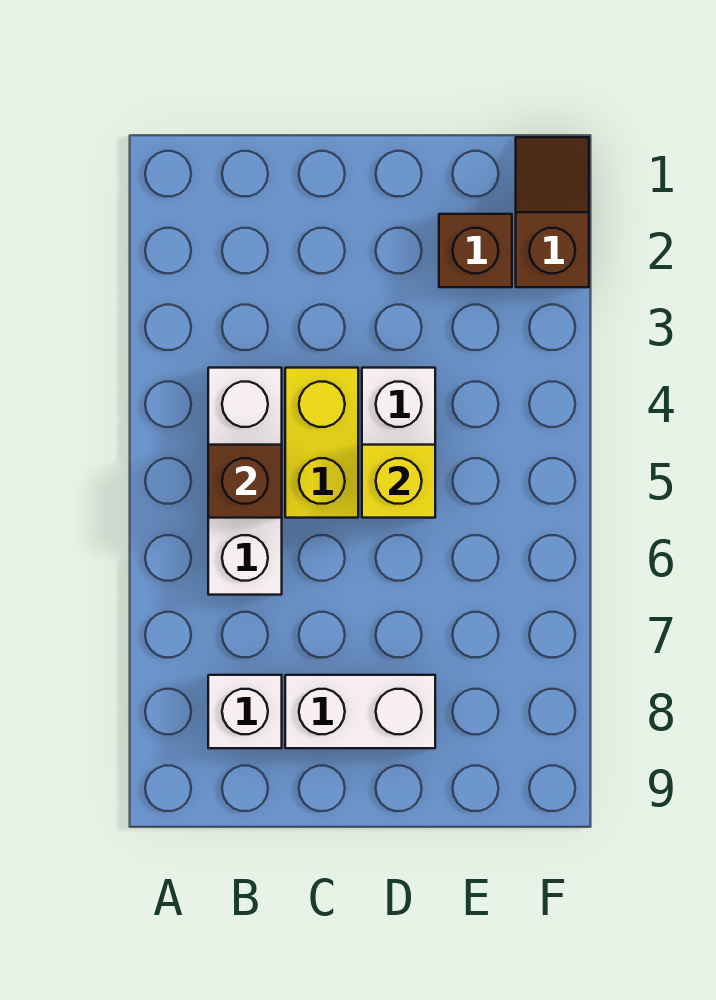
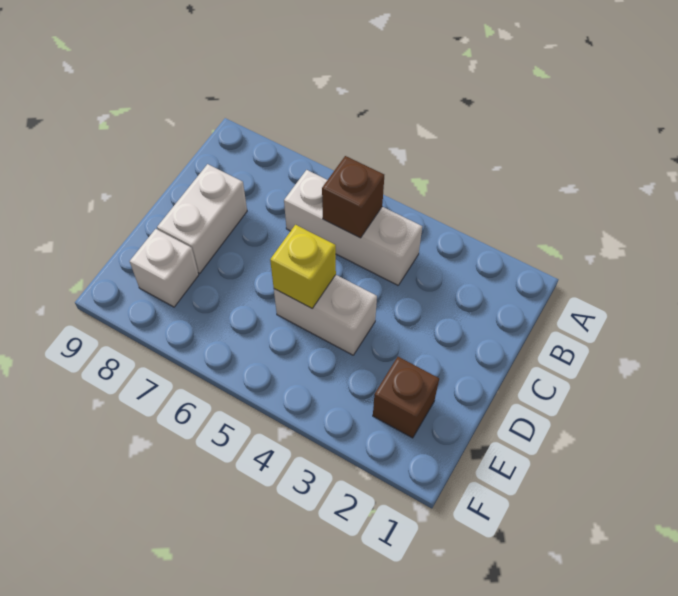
white 1x1 brick [208,675,282,748] -> white 1x1 brick moved to [130,229,199,307]
yellow 1x2 brick [285,368,358,518] -> none
brown 1x2 slope [516,137,589,287] -> none

